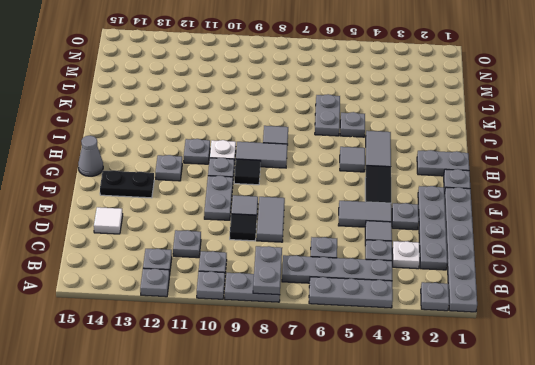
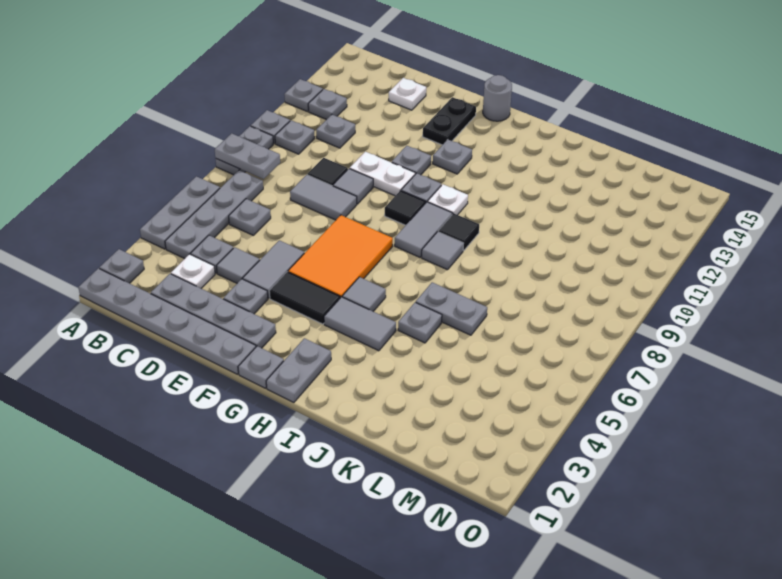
white 1x1 tile [94,207,123,234] -> white 1x1 plate [389,78,426,110]
grey 1x2 plate [204,175,233,220] -> white 1x2 plate [350,152,415,196]
none -> orange 2x3 tile [288,215,393,298]
grey 1x1 cone [78,136,103,176] -> grey 1x1 round brick [483,75,512,121]
grey 1x1 plate [184,139,210,164] -> grey 1x1 plate moved to [392,146,431,175]
none -> black 1x1 tile [438,213,479,251]

